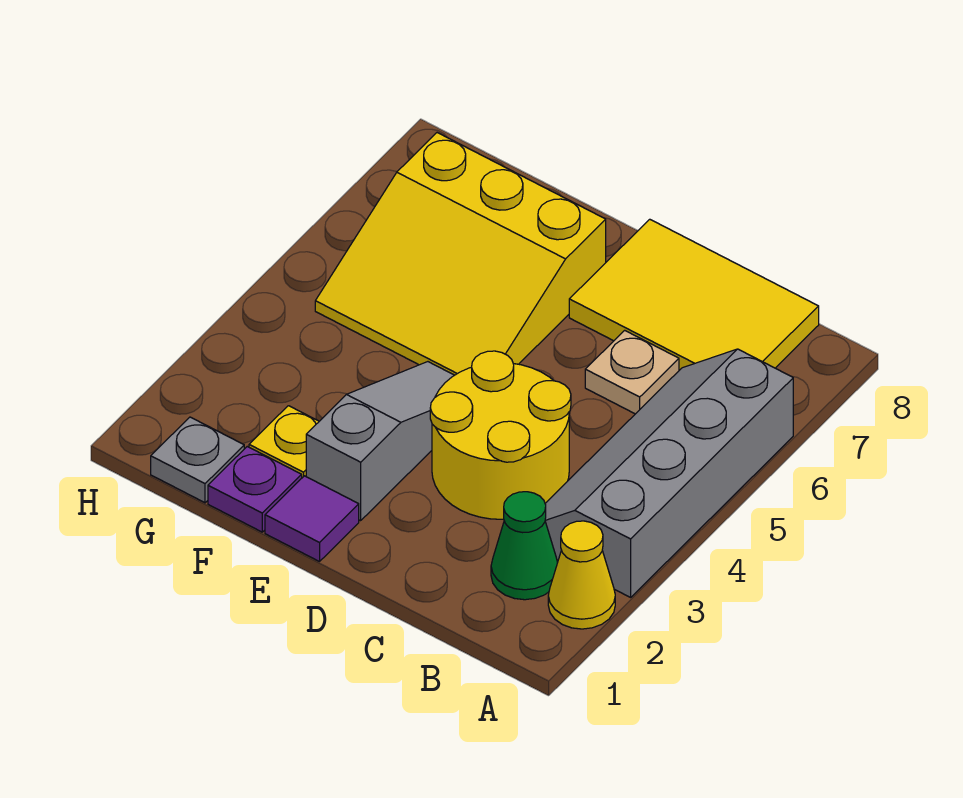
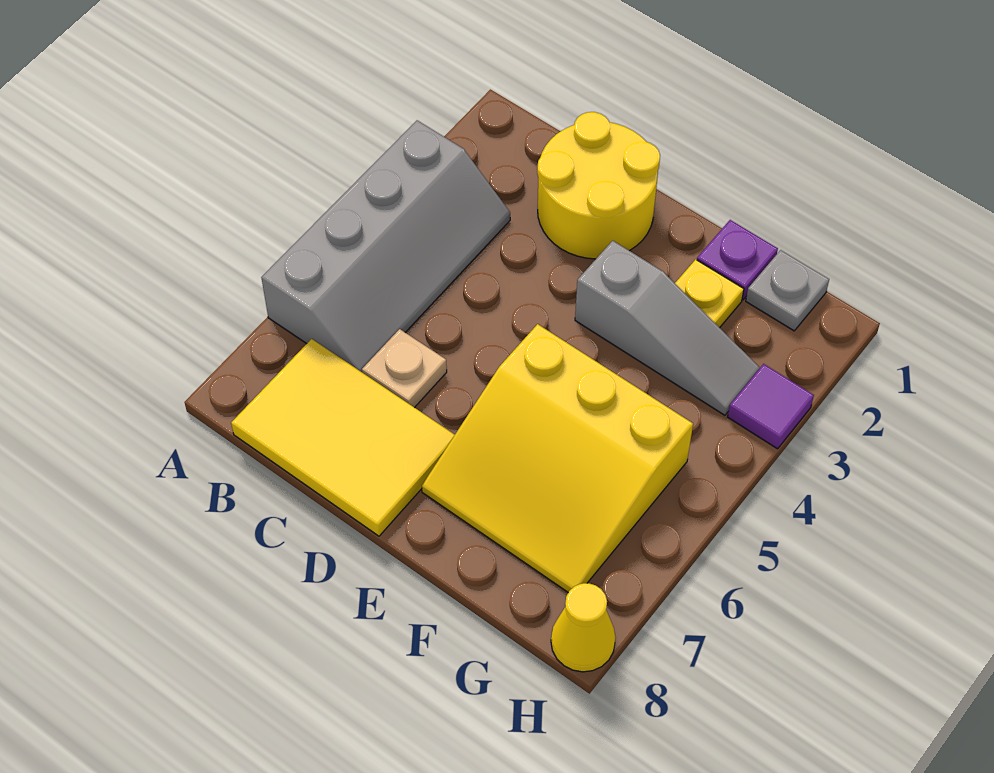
yellow 1x1 cone [548,521,615,629] -> yellow 1x1 cone moved to [551,583,616,672]
green 1x1 cone [491,492,558,600] -> none
yellow 2x2 round brick [430,351,571,519] -> yellow 2x2 round brick moved to [537,112,660,259]
purple 1x1 tile [265,476,359,562] -> purple 1x1 tile moved to [728,364,814,449]
grey 1x3 slope [306,362,454,521] -> grey 1x3 slope turned to [575,241,760,415]
yellow 3x3 slope [315,133,606,375] -> yellow 3x3 slope turned to [422,324,693,592]

